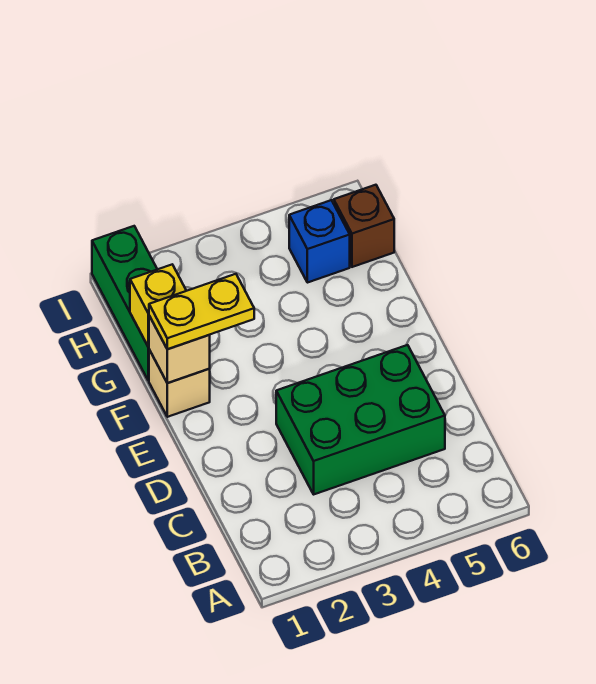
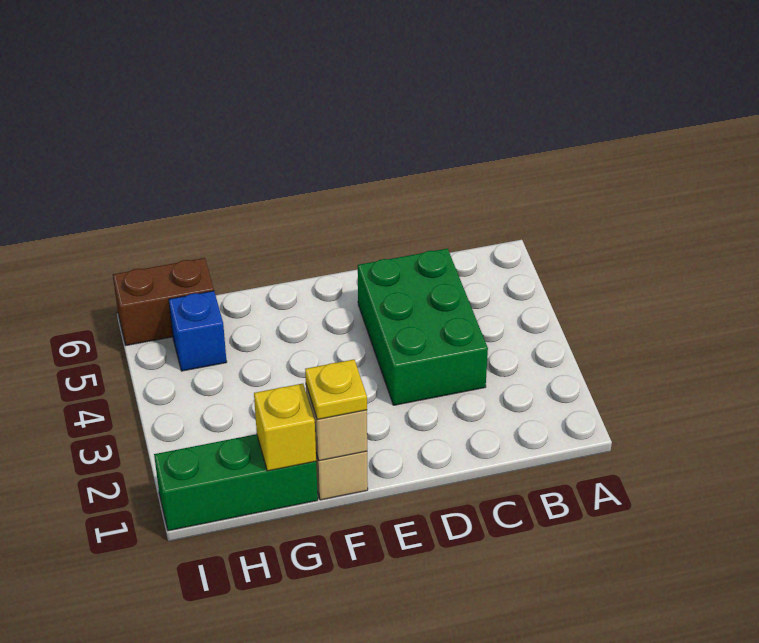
yellow 1x2 plate [149,274,254,349] -> yellow 1x1 plate [305,360,367,419]
brown 1x1 brick [334,185,394,267] -> brown 1x2 brick [113,258,214,345]

